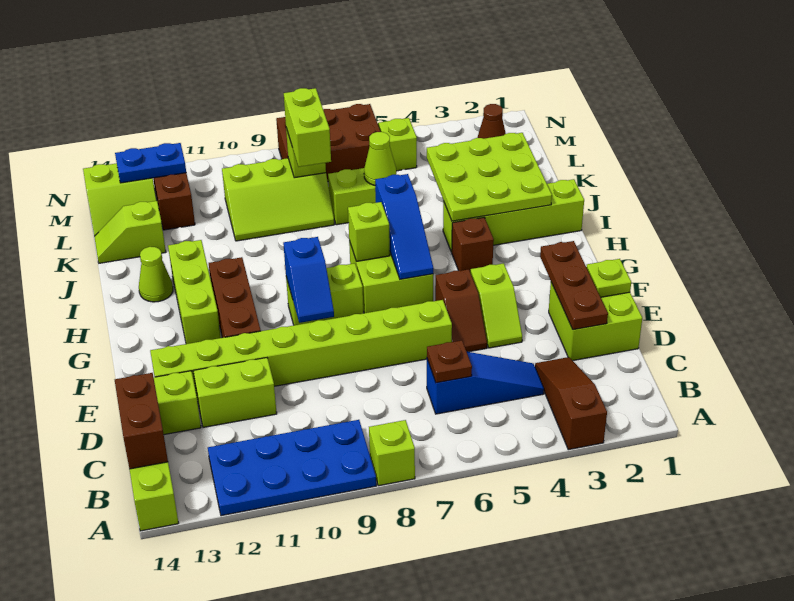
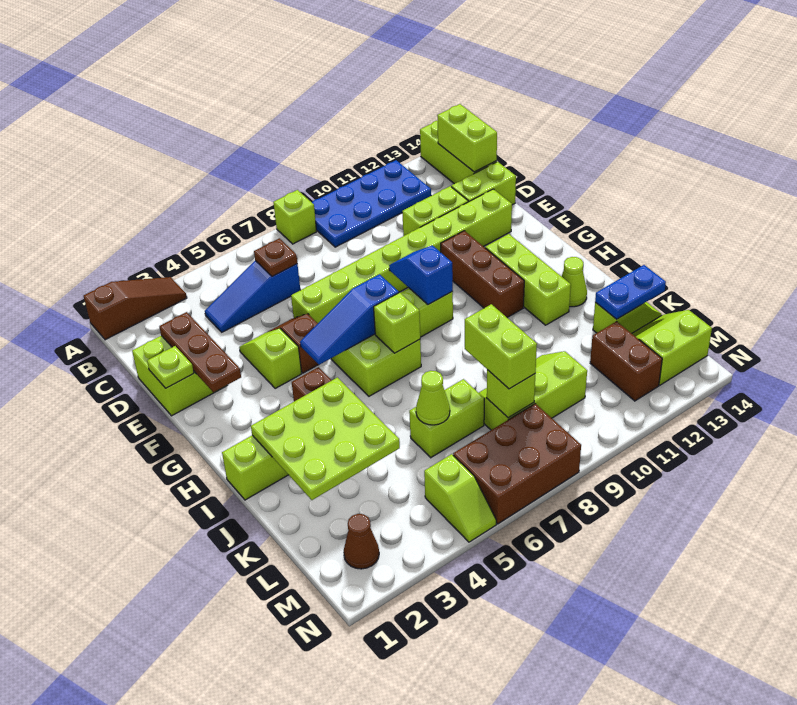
brown 1x3 slope [535,357,607,450] -> brown 1x3 slope turned to [84,277,187,340]
brown 1x2 brick [115,373,168,469] -> lime 1x2 brick [437,104,497,172]
blue 1x3 slope [375,174,434,279] -> blue 1x3 slope turned to [300,274,399,365]
blue 1x2 plate [115,143,186,183] -> blue 1x2 plate moved to [595,265,666,319]

